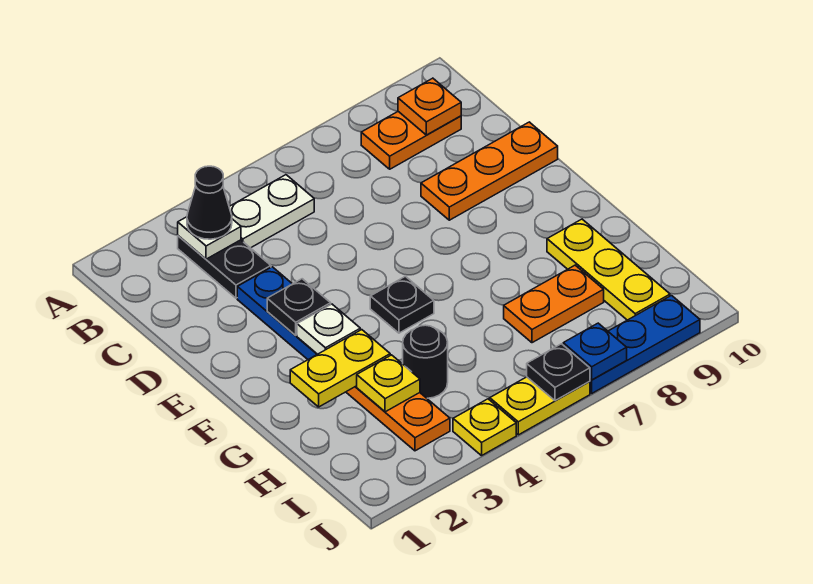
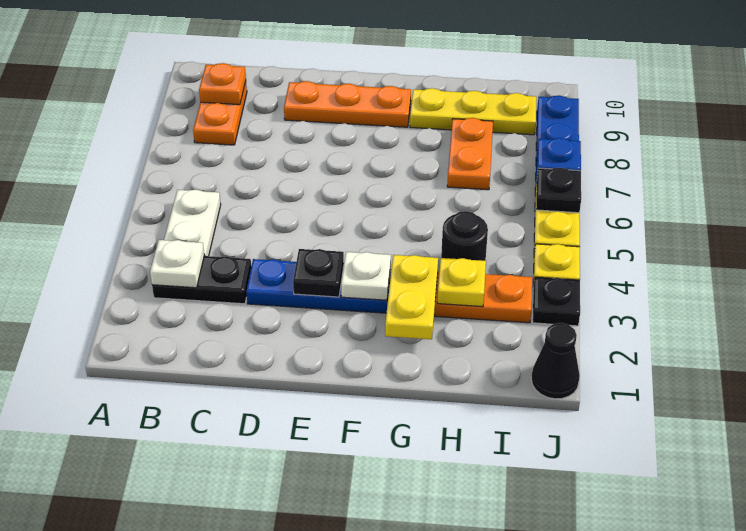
black 1x1 cone [187,166,232,239] -> black 1x1 cone moved to [531,323,580,399]
orange 1x3 plate [421,122,558,220] -> orange 1x3 plate turned to [284,81,411,127]
black 1x1 plate [370,276,434,333] -> black 1x1 plate moved to [533,277,580,326]

